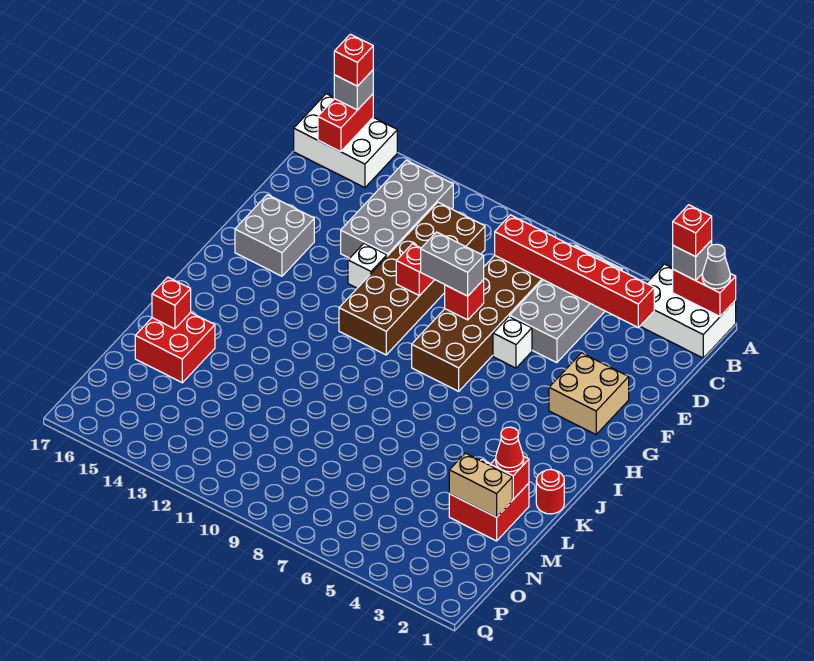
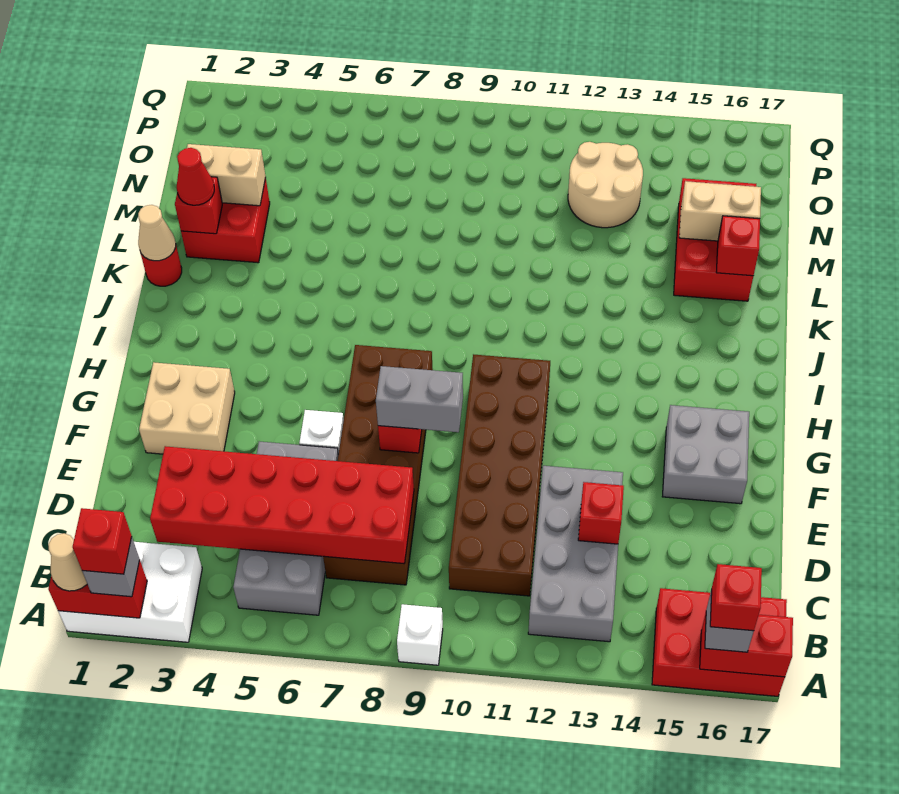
grey 1x1 cone [702,244,730,289] -> tan 1x1 cone [48,533,87,591]
white 2x3 brick [294,94,397,188] -> red 2x3 brick [652,588,787,696]
red 1x2 brick [318,94,373,152] -> red 1x2 brick turned to [700,614,793,677]
red 1x6 brick [495,215,654,328] -> red 2x6 brick [150,446,414,564]
red 1x1 brick [396,244,434,296] -> red 1x1 brick moved to [578,482,624,544]
white 1x1 brick [348,243,387,288] -> white 1x1 brick moved to [397,604,443,665]
none -> tan 1x1 cone [138,205,176,261]
red 2x2 brick [135,312,215,383] -> red 2x3 brick [674,178,756,301]
none -> tan 1x2 brick [679,181,761,241]
none -> tan 2x2 round brick [568,142,643,228]

